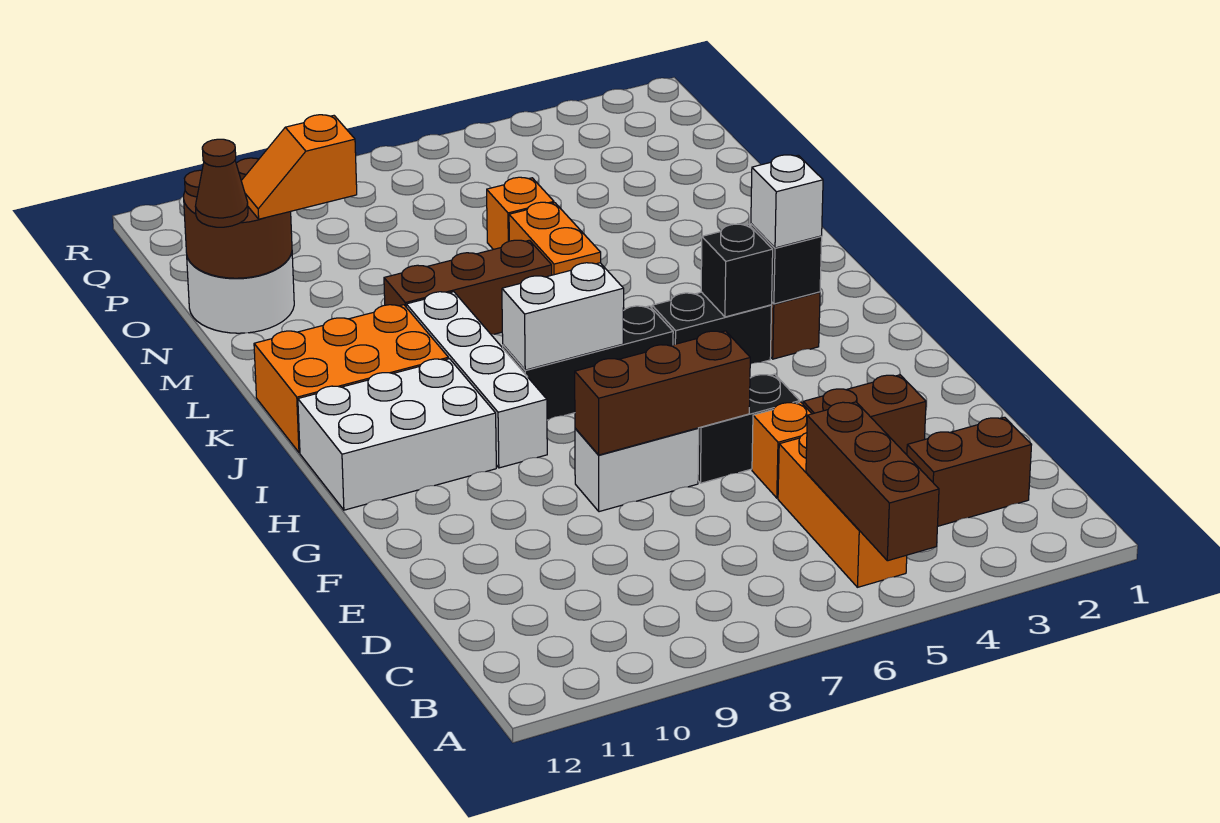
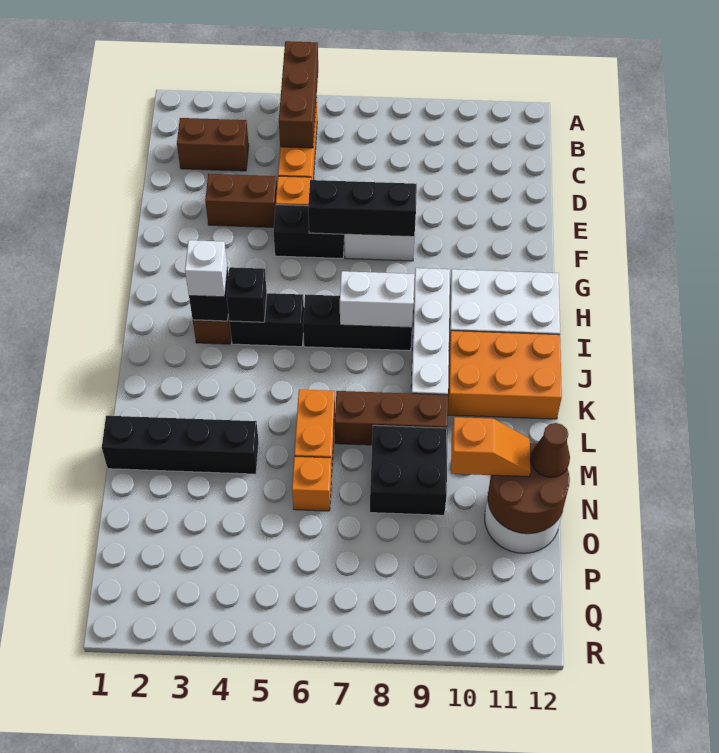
brown 1x3 brick [575,331,750,455] -> black 1x3 brick [308,180,417,237]
none -> black 1x4 brick [102,416,259,474]
none -> black 2x2 brick [370,425,448,515]

